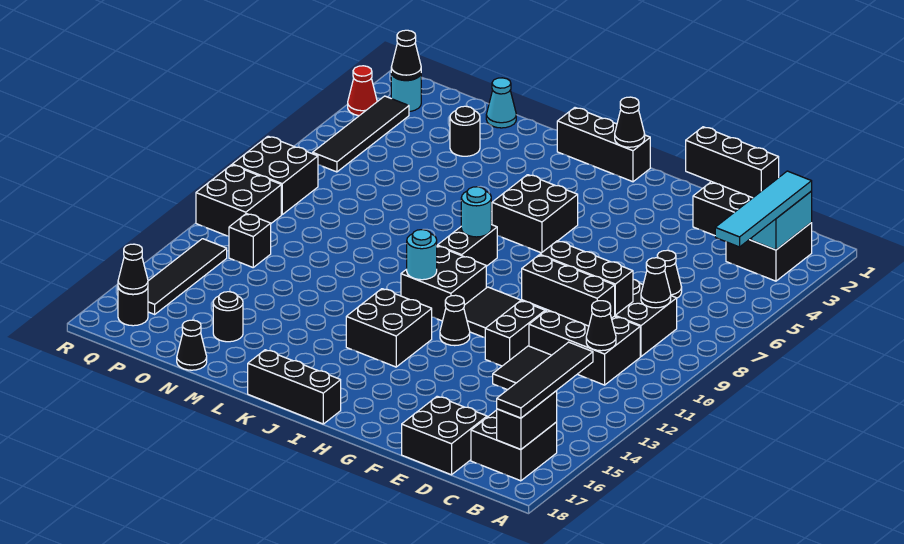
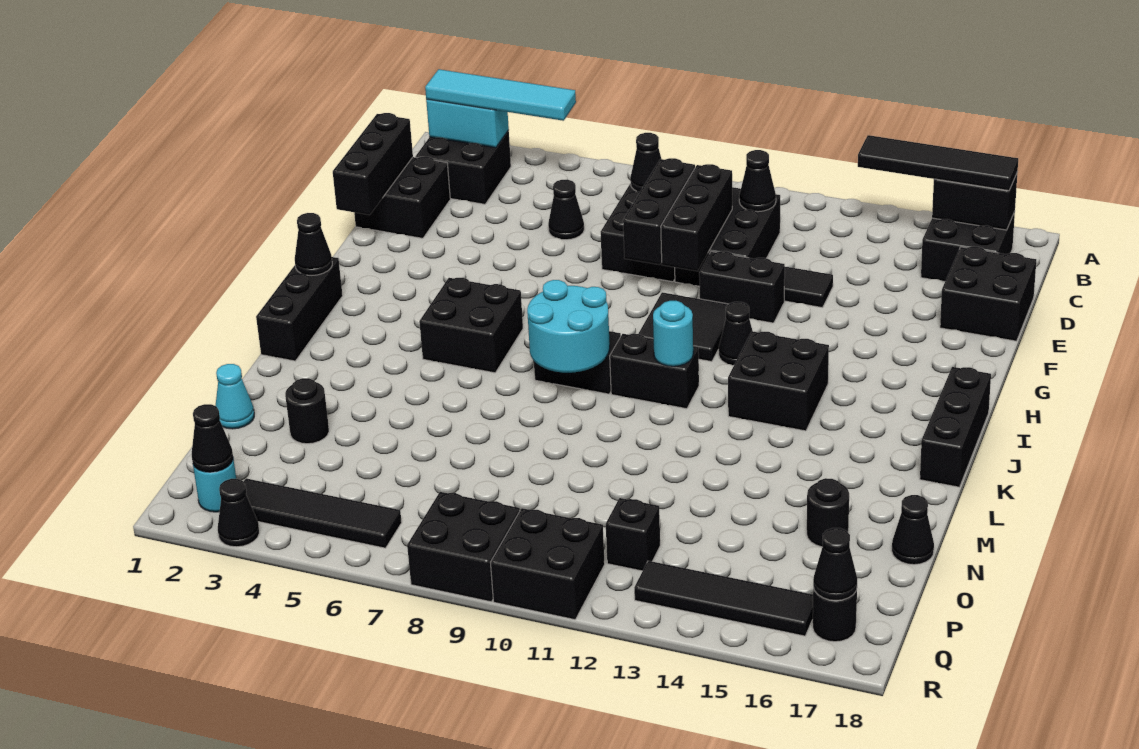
black 2x2 brick [401,246,486,321] -> black 1x2 brick [610,334,699,409]
cyan 1x1 round brick [461,187,491,237] -> cyan 2x2 round brick [527,280,610,373]
red 1x1 cone [348,66,377,116] -> black 1x1 cone [218,479,259,547]

